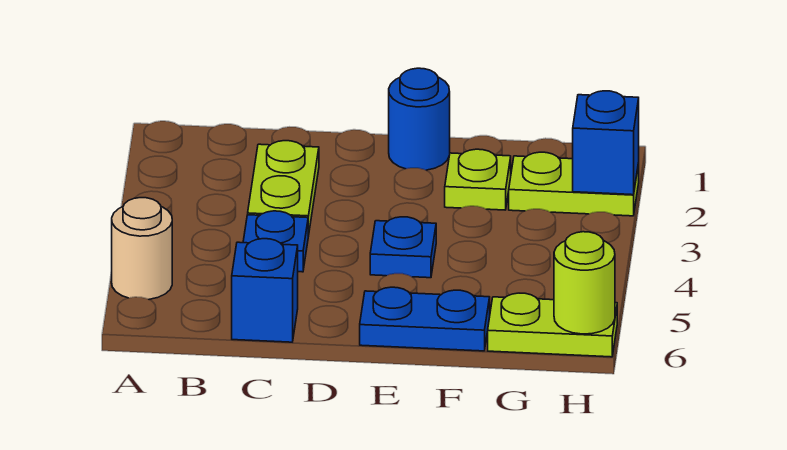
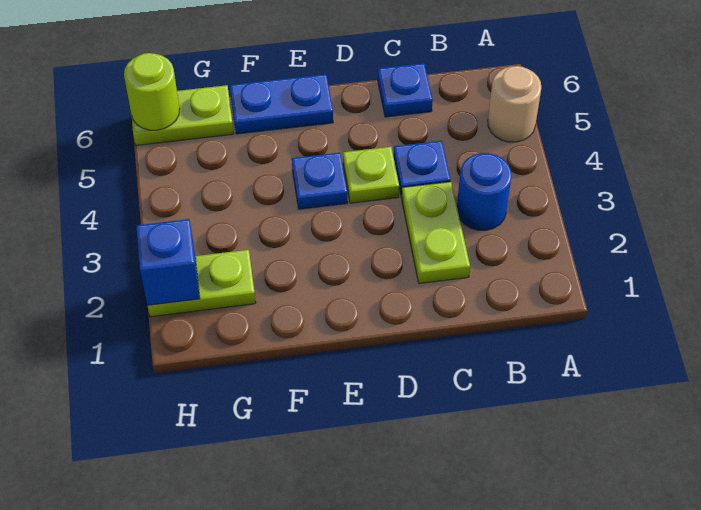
blue 1x1 brick [232,239,298,342] -> blue 1x1 plate [378,63,433,117]
blue 1x1 round brick [389,68,450,170] -> blue 1x1 round brick moved to [457,153,511,230]
lime 1x1 plate [445,149,511,210] -> lime 1x1 plate moved to [343,147,399,203]

